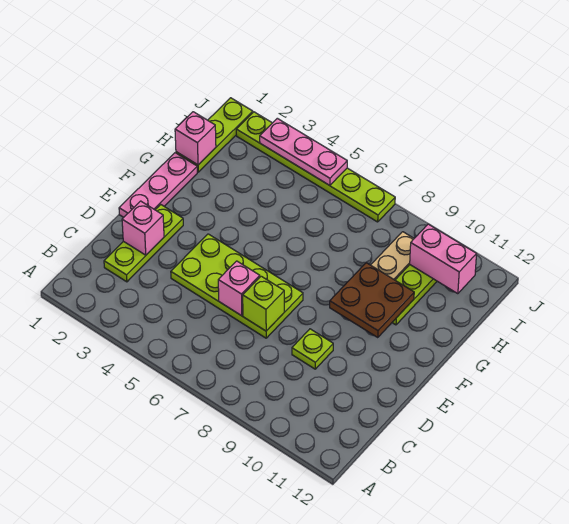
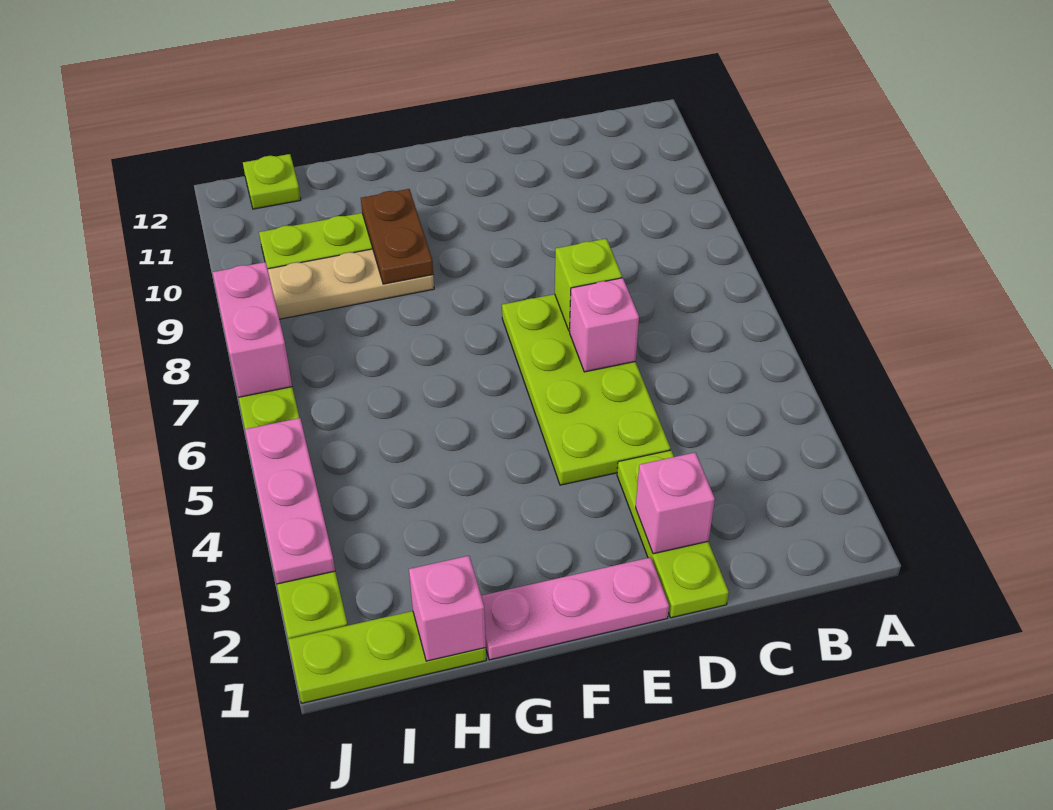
lime 1x3 plate [104,205,183,282] -> lime 1x3 plate turned to [617,450,729,618]
lime 1x1 plate [292,329,333,369] -> lime 1x1 plate moved to [243,154,301,209]
brown 2x2 plate [330,263,414,337] -> brown 1x2 plate [361,189,433,284]
pink 1x2 brick [410,224,477,294] -> pink 1x2 brick moved to [213,262,292,397]

